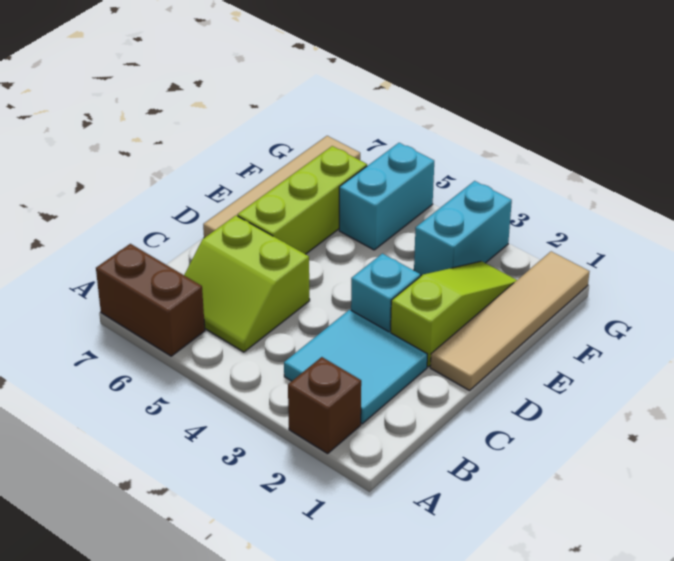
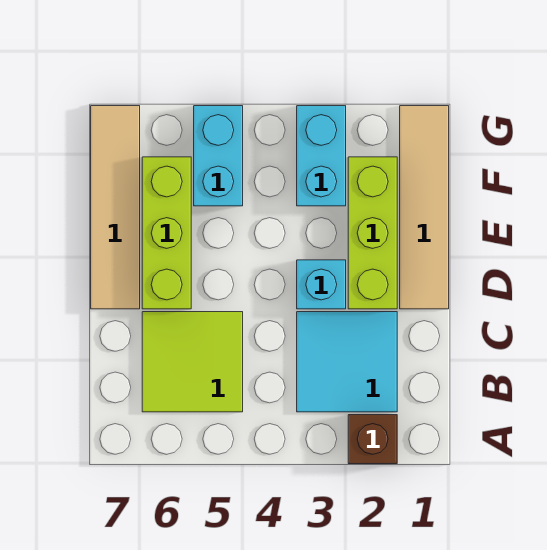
brown 1x2 brick [96,244,205,356] -> none
lime 2x2 slope [184,215,310,352] -> lime 2x2 tile [142,312,243,412]
lime 1x3 slope [391,261,517,367] -> lime 1x3 brick [348,157,397,309]

